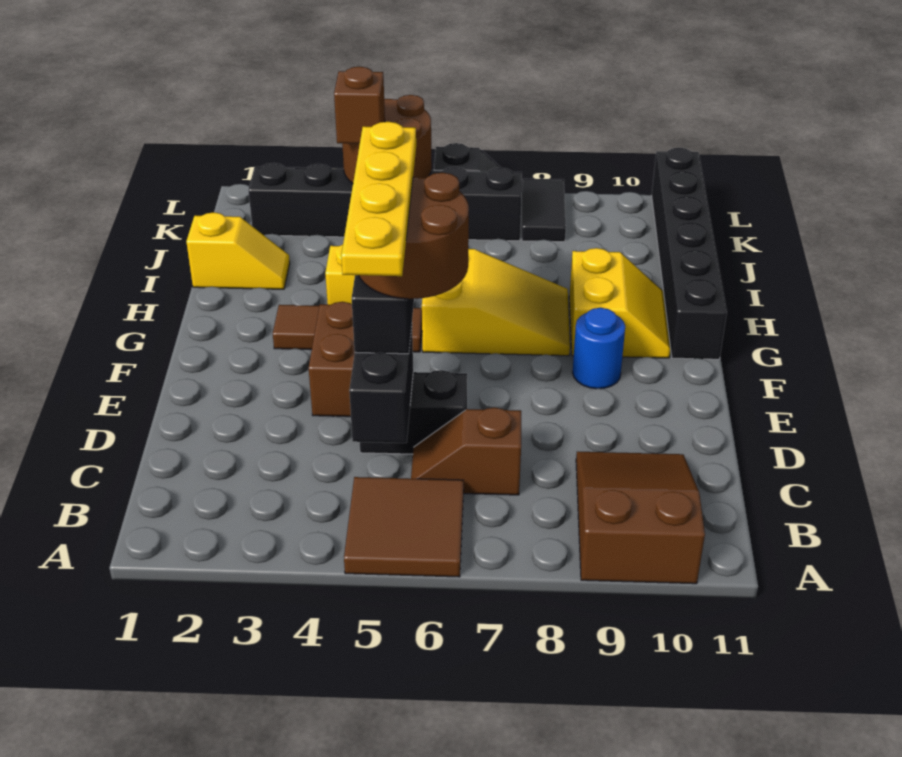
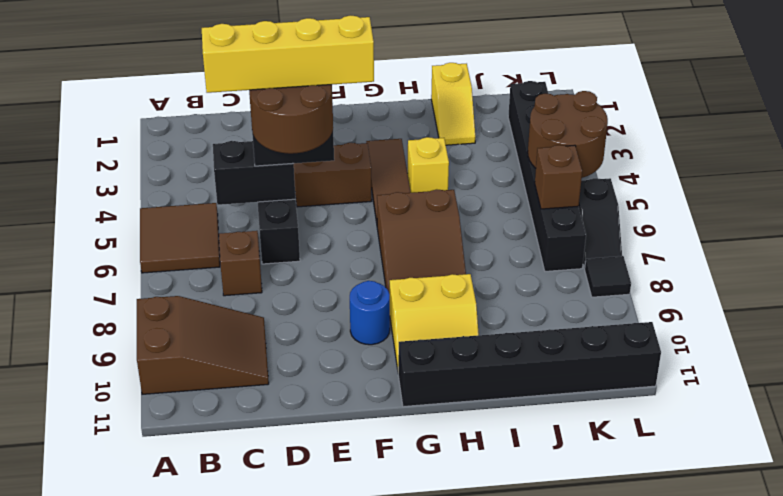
yellow 1x4 plate [341,122,416,276] -> yellow 1x4 brick [202,15,374,93]
yellow 2x3 slope [422,249,570,356] -> brown 2x3 slope [377,189,466,294]
brown 1x1 brick [334,67,385,144] -> brown 1x1 brick moved to [535,145,582,209]
black 1x2 tile [522,179,566,242] -> black 1x1 tile [584,256,631,297]

